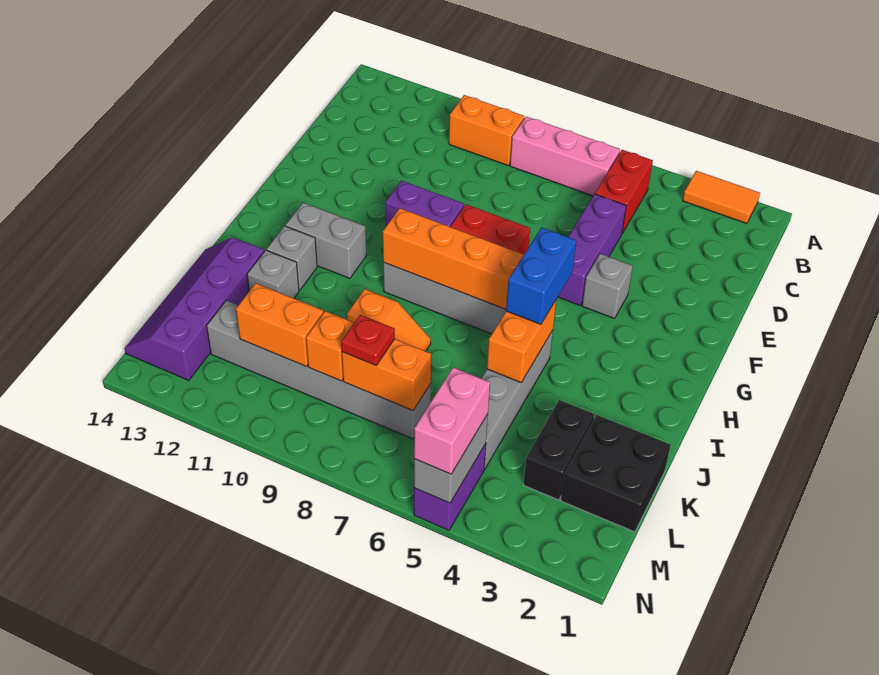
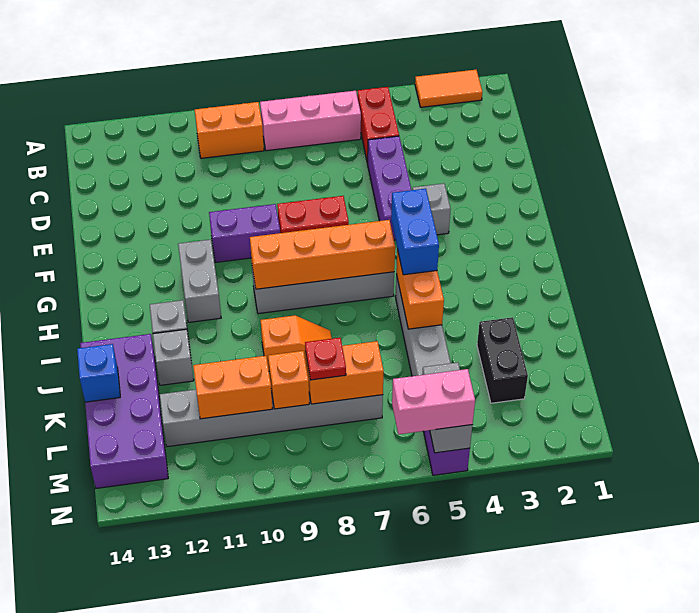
grey 1x2 brick [286,203,366,278] -> grey 1x2 brick turned to [178,240,221,322]
purple 2x4 slope [125,237,264,380] -> purple 2x4 brick [80,334,168,488]
black 2x2 brick [561,415,671,532] -> none
none -> blue 1x1 brick [77,344,120,402]
pink 1x2 brick [414,367,490,474] -> pink 1x2 brick turned to [392,369,475,434]

